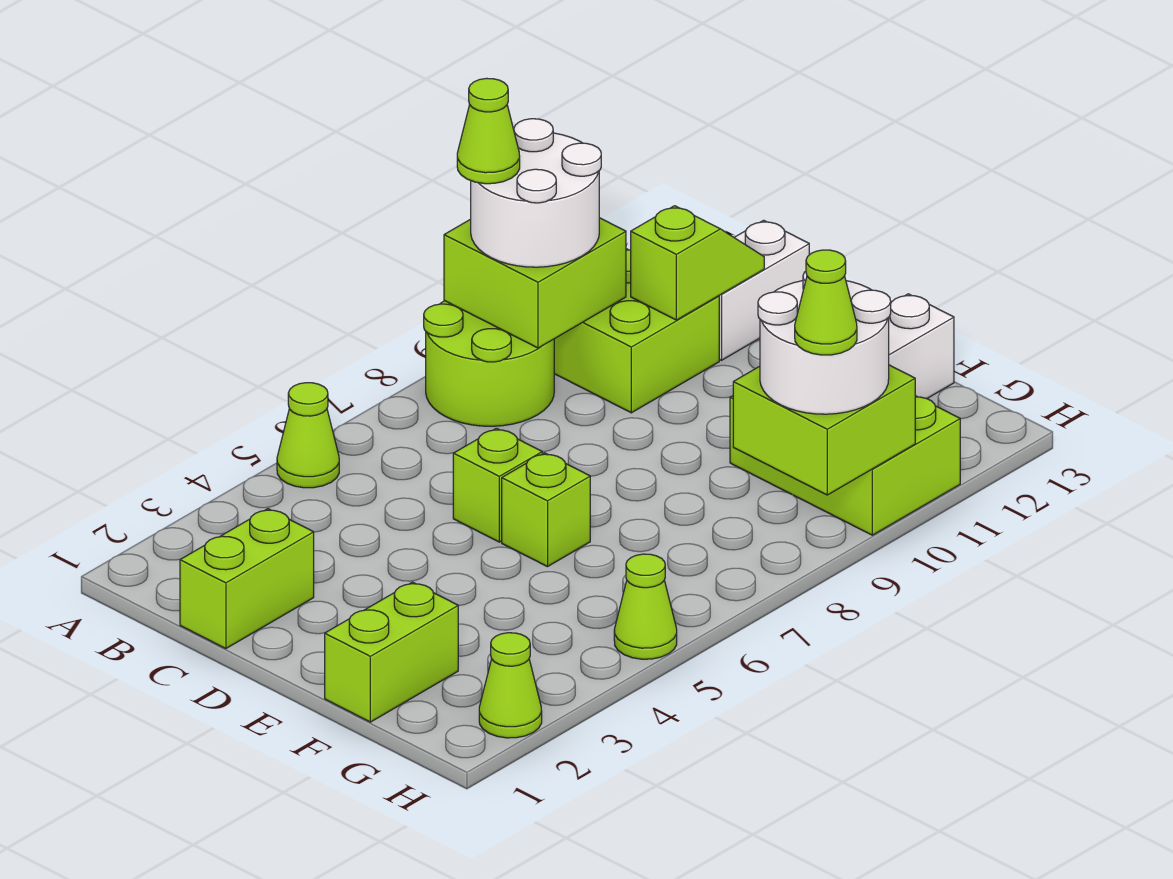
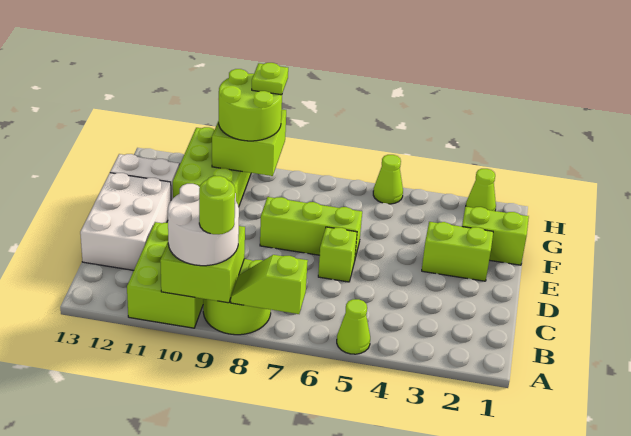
lime 1x1 cone [457,78,520,184] -> lime 1x1 round brick [199,176,235,234]
lime 1x2 brick [180,509,314,649] -> lime 1x2 brick moved to [422,222,493,281]
lime 1x2 slope [631,206,764,320] -> lime 1x2 slope moved to [231,255,308,314]
white 1x2 brick [719,220,809,360] -> white 2x3 brick [80,173,171,270]
lime 1x1 brick [502,453,590,567] -> lime 1x3 brick [260,197,362,258]
white 2x2 round brick [758,271,891,414] -> lime 2x2 round brick [219,69,282,141]
lime 1x1 cone [795,250,857,355] -> lime 1x1 plate [252,63,288,95]

